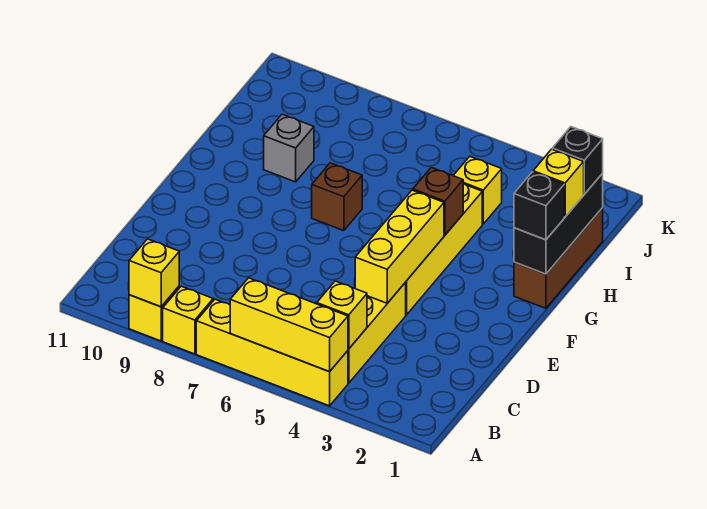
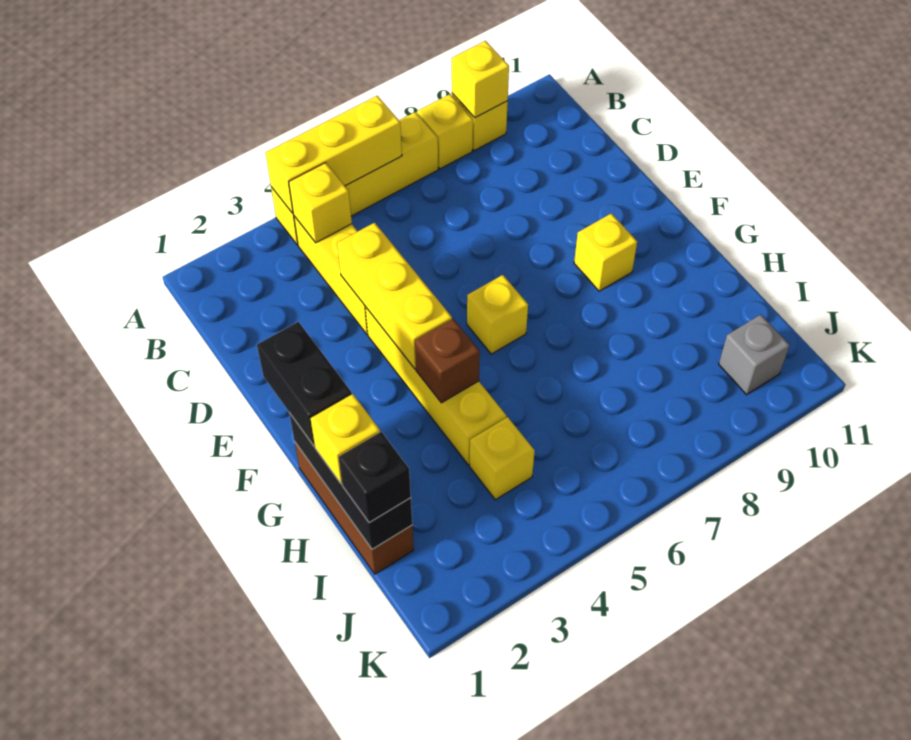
none -> yellow 1x1 brick [467,275,528,354]
none -> yellow 1x1 brick [574,213,637,291]
black 1x1 brick [514,172,564,240] -> black 1x2 brick [257,322,352,446]
brown 1x1 brick [312,163,362,231] -> none
grey 1x1 brick [264,114,314,182] -> grey 1x1 brick moved to [719,314,790,395]

